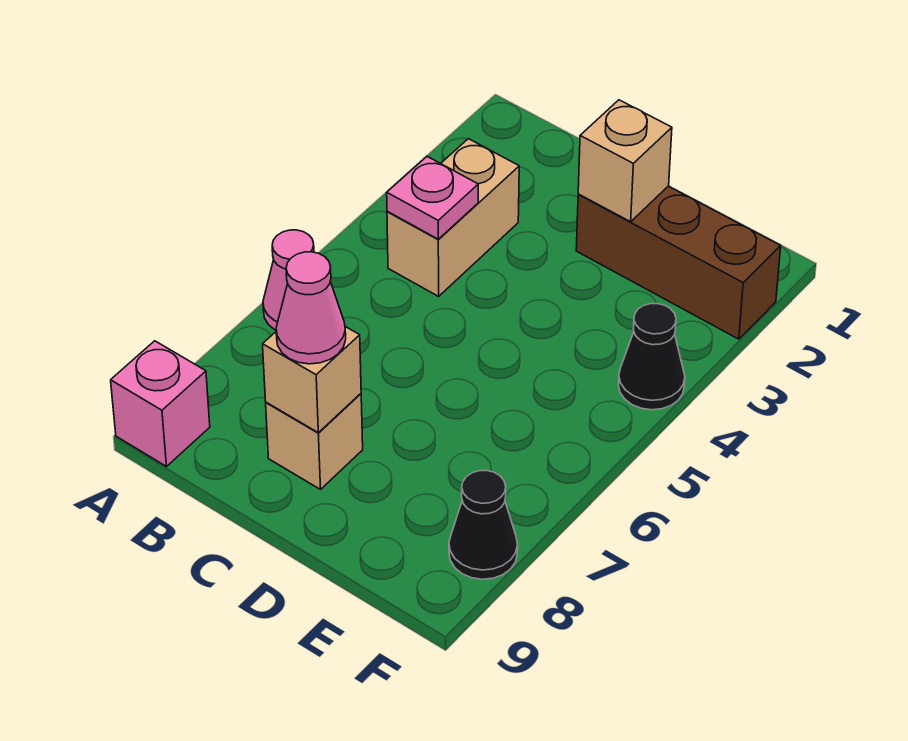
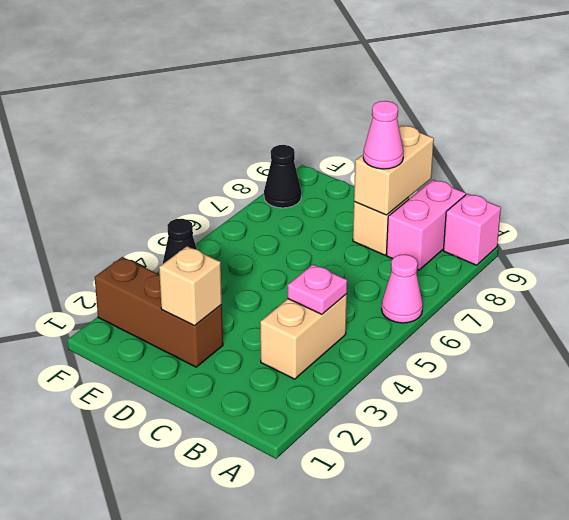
none -> pink 1x2 brick [386,180,466,270]
tan 1x1 brick [263,327,361,433] -> tan 1x2 brick [354,125,434,215]

